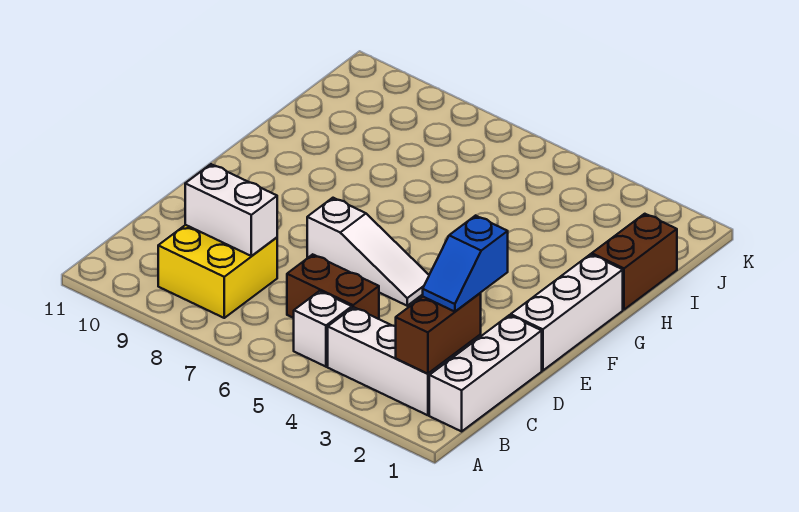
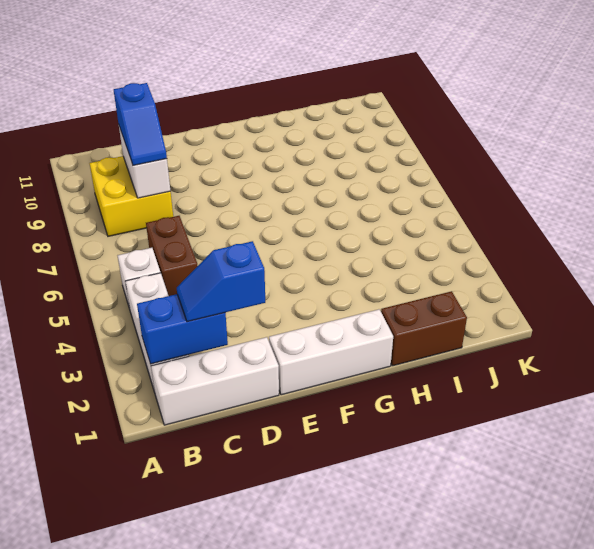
brown 1x2 brick [396,293,481,374] -> blue 1x2 brick [137,294,228,364]
none -> blue 1x2 slope [114,83,167,165]
white 1x3 slope [307,198,429,306] -> none

